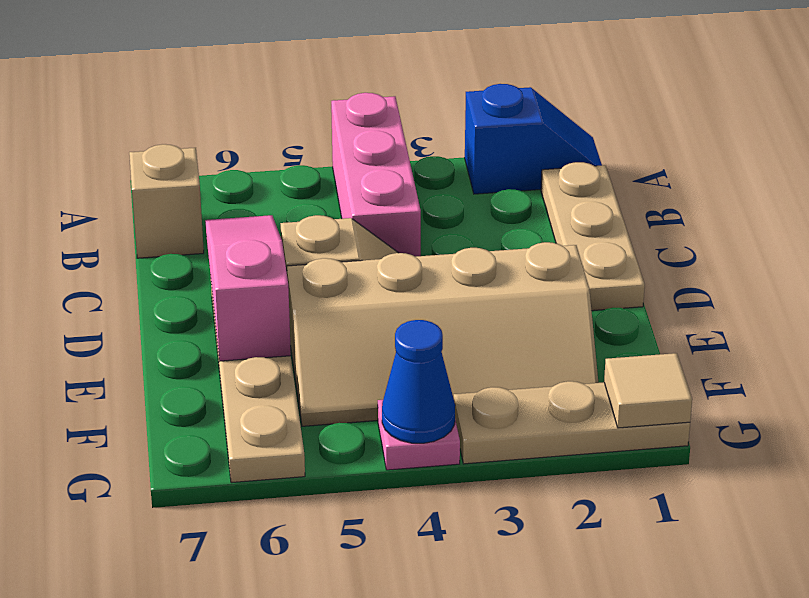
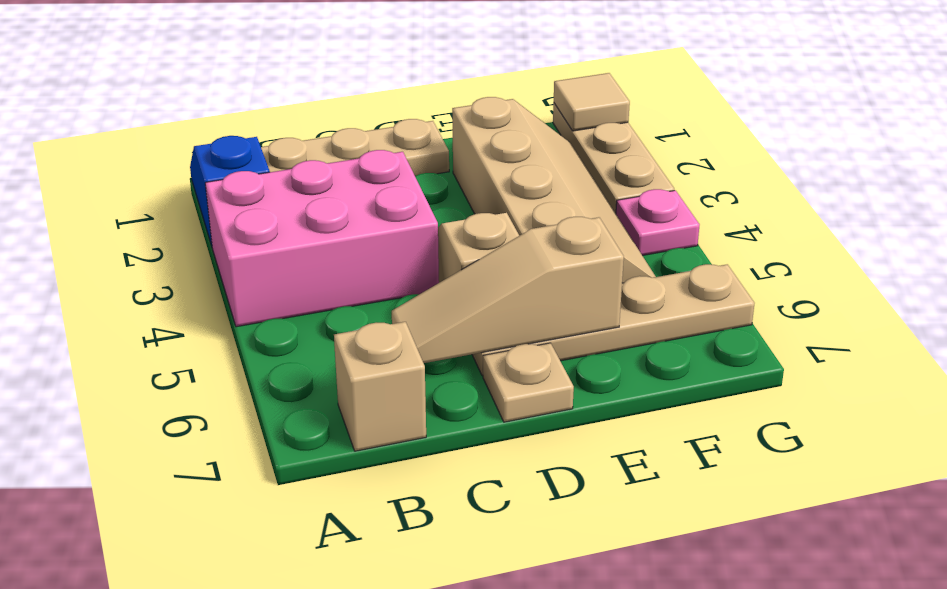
pink 1x3 brick [331,93,421,257] -> pink 2x3 brick [205,150,439,327]
pink 1x3 slope [205,215,291,361] -> tan 1x3 slope [392,217,624,363]
none -> tan 1x1 plate [483,343,574,422]
blue 1x1 cone [382,320,455,443] -> none

